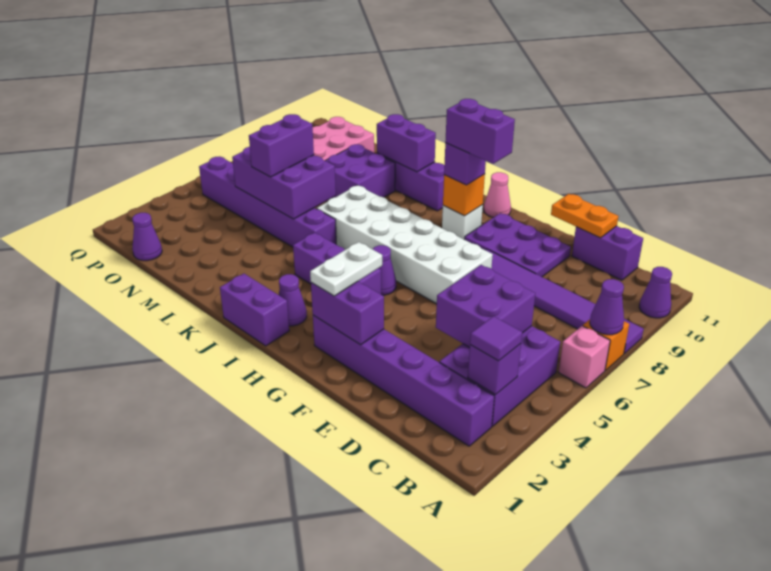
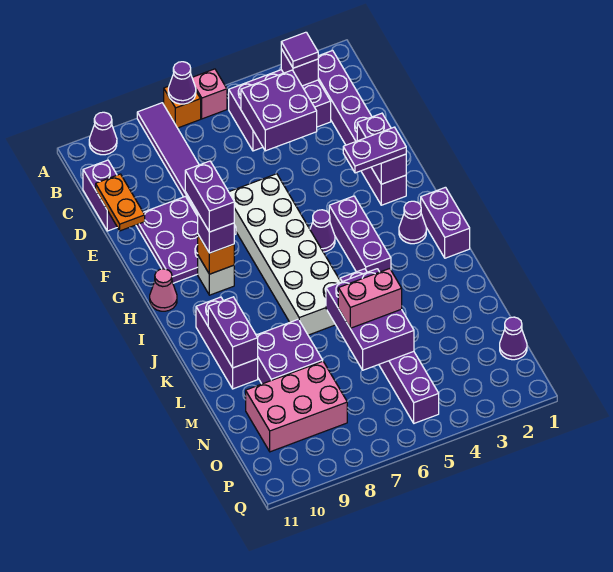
white 1x2 plate [310,242,382,296] -> purple 1x2 plate [343,127,406,173]
purple 1x2 brick [249,114,314,177] -> pink 1x2 brick [338,269,402,328]

